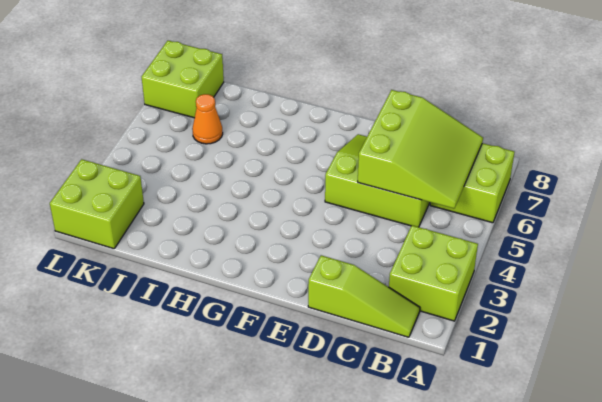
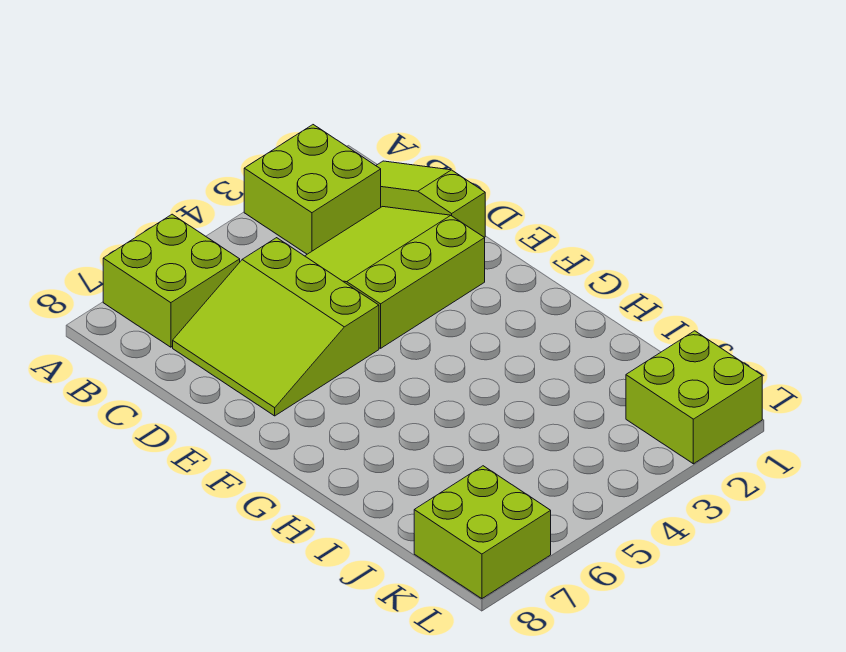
lime 3x3 slope [358,90,483,209] -> lime 3x3 slope moved to [305,207,485,348]
orange 1x1 cone [192,94,223,144] -> none

